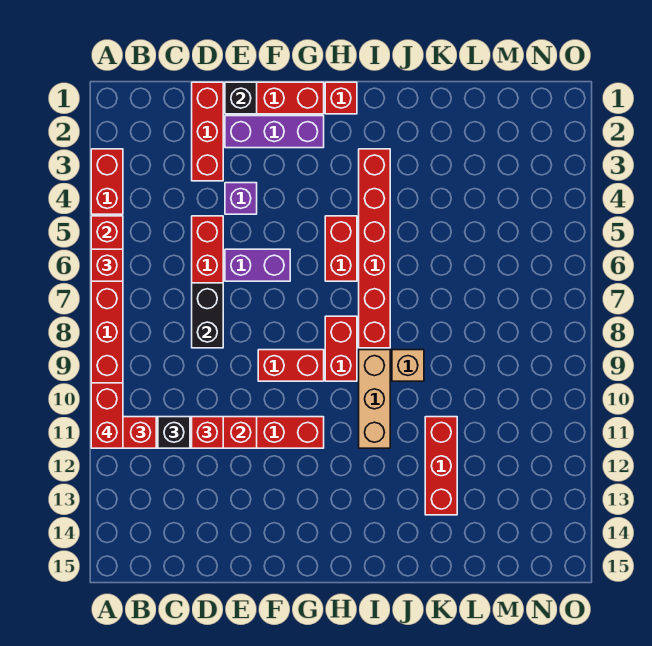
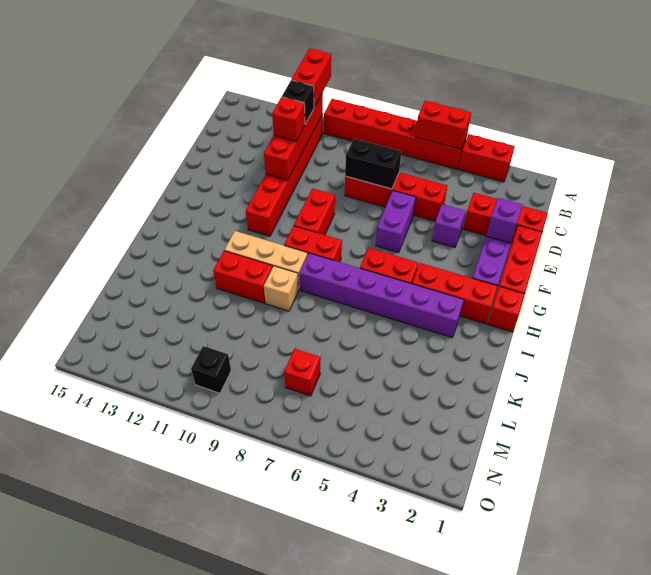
red 1x1 brick [91,249,123,281] -> red 1x1 brick moved to [284,349,320,396]
red 1x2 brick [91,383,123,448] -> red 1x2 brick moved to [213,251,273,303]
black 1x1 brick [225,82,257,114] -> black 1x1 brick moved to [191,346,231,393]
none -> purple 1x1 brick [486,198,523,243]
red 1x6 brick [359,149,390,348] -> purple 1x6 brick [299,253,464,338]
red 1x3 brick [425,417,457,515] -> red 1x3 brick moved to [412,263,498,324]

